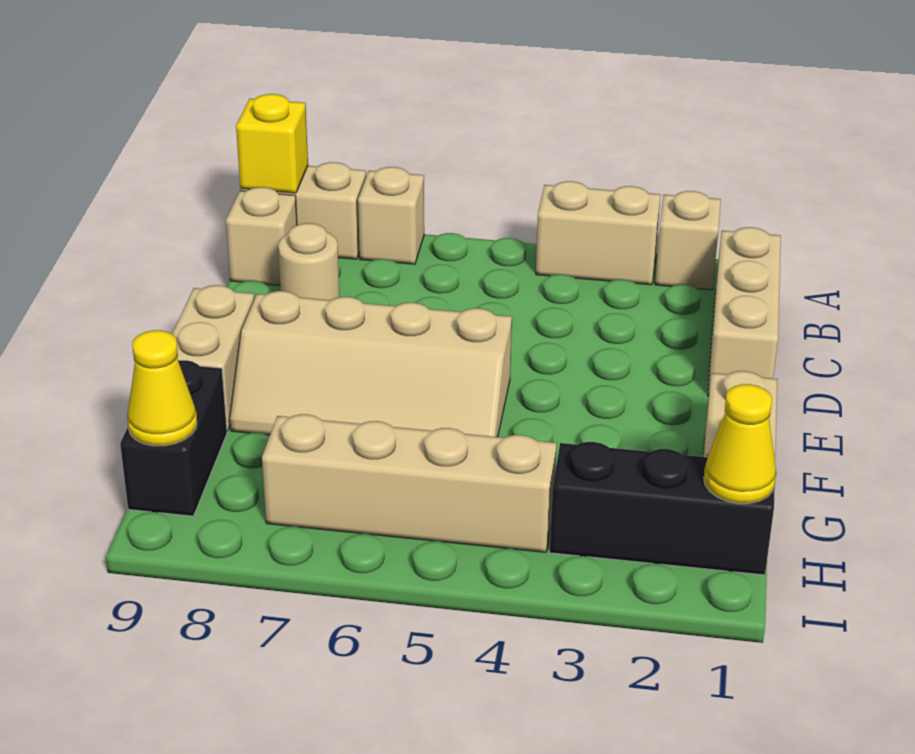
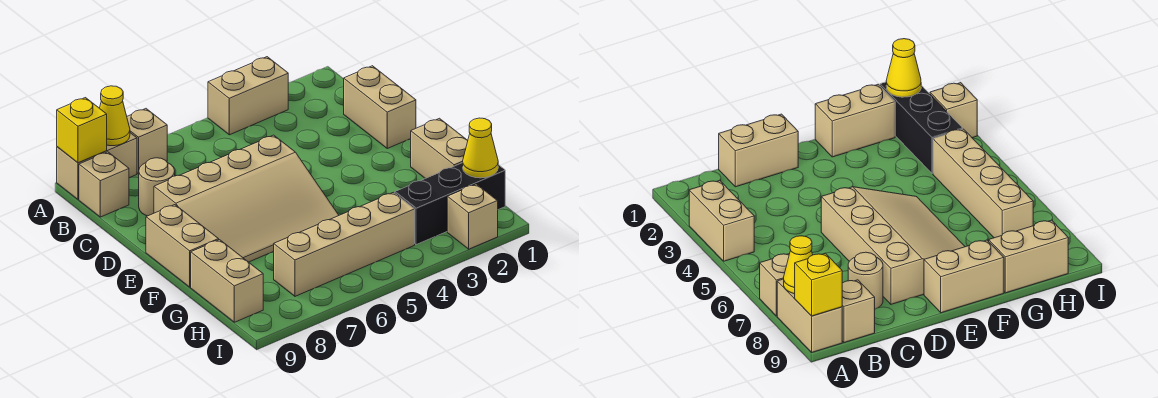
tan 1x1 brick [655,191,721,290] -> tan 1x1 brick moved to [447,184,498,249]
tan 1x3 brick [708,227,781,396] -> tan 1x2 brick [344,66,416,148]
tan 2x4 slope [230,291,512,437] -> tan 3x4 slope [154,135,339,262]
black 1x2 brick [120,360,227,516] -> tan 1x2 brick [191,240,263,322]
yellow 1x1 cone [127,330,197,446] -> yellow 1x1 cone moved to [100,86,130,146]

